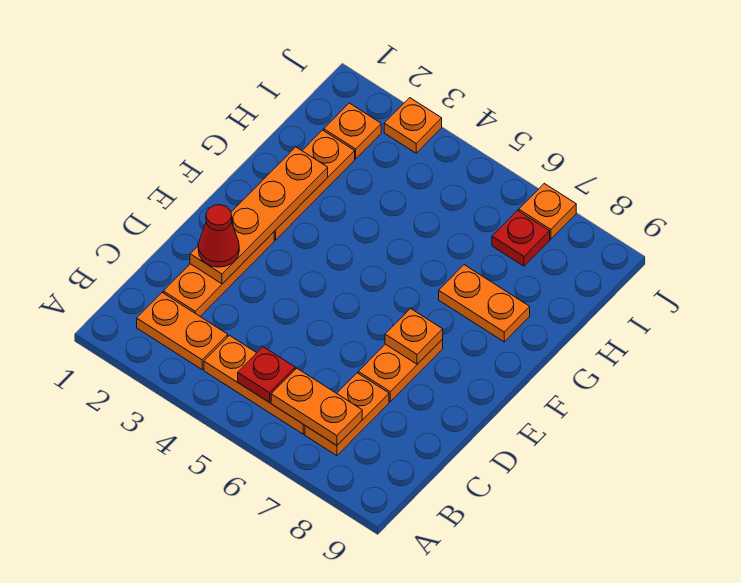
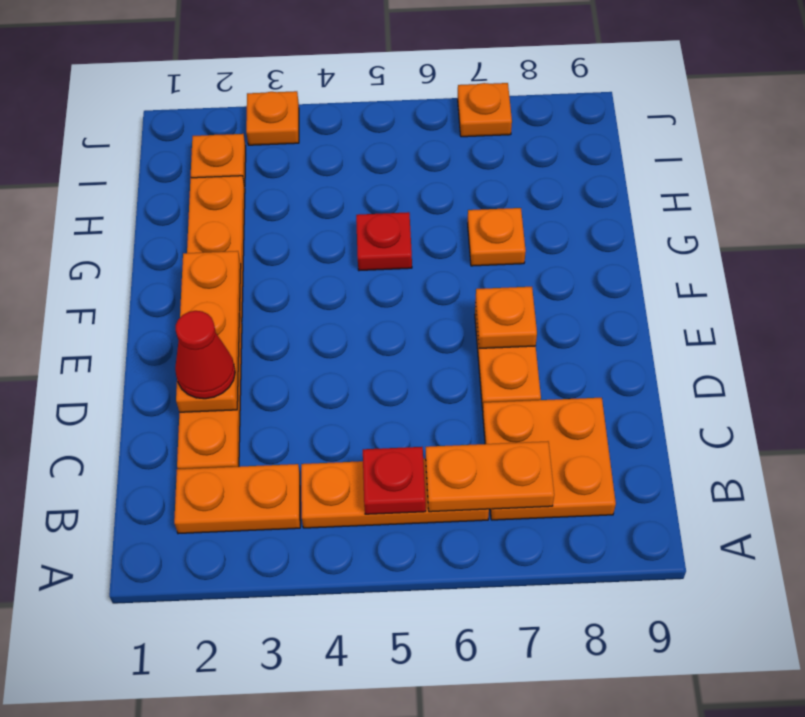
orange 1x2 plate [305,373,389,456] -> orange 2x2 plate [483,398,616,520]
orange 1x4 plate [190,147,328,284] -> orange 1x3 plate [176,251,241,412]
orange 1x2 plate [439,265,530,342] -> orange 1x1 plate [468,208,526,266]
red 1x1 plate [492,211,550,266] -> red 1x1 plate moved to [356,212,412,271]

